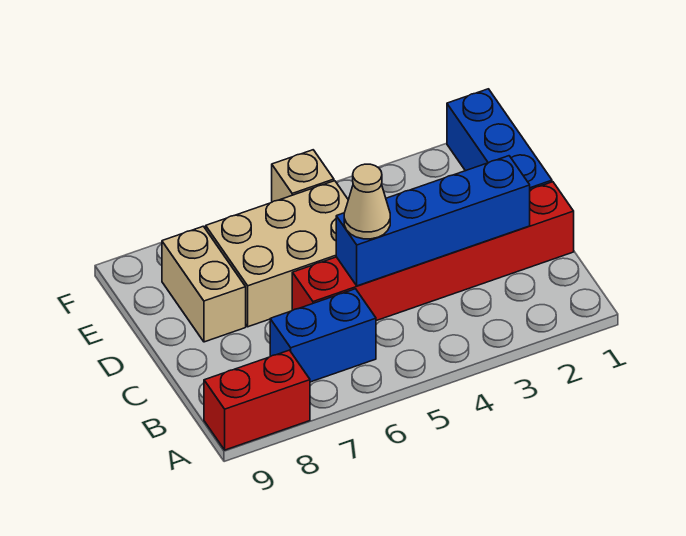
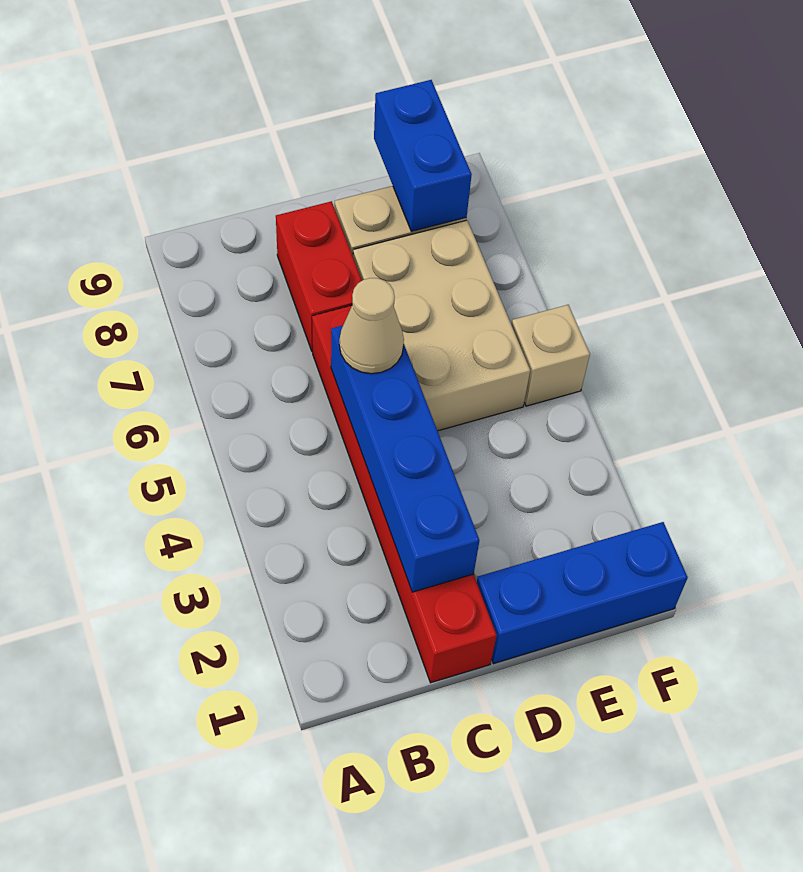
red 1x2 brick [204,350,310,450] -> red 1x2 brick moved to [276,201,362,352]
blue 1x2 brick [270,289,376,382] -> blue 1x2 brick moved to [374,80,472,231]

